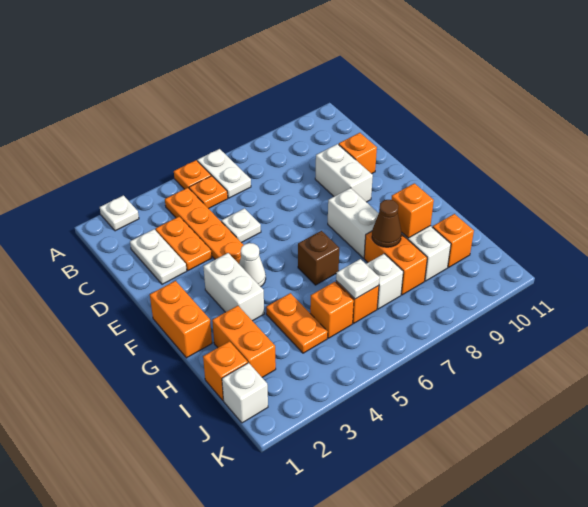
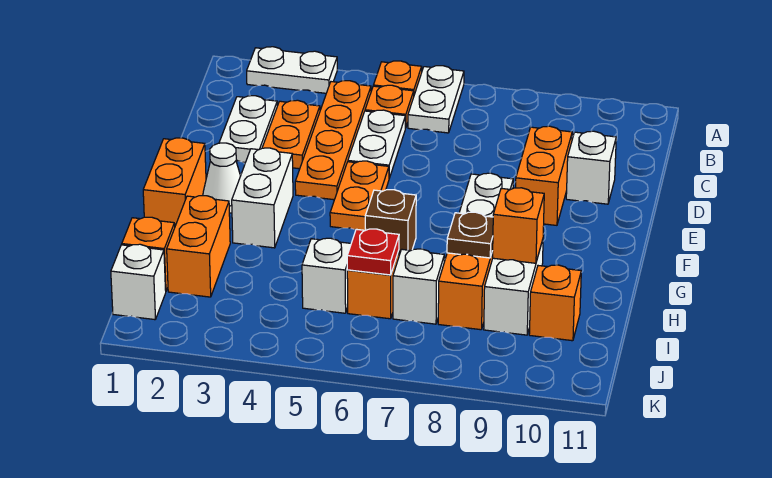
white 1x1 plate [100,195,139,231] -> white 1x2 plate [247,47,337,93]
white 1x1 plate [221,208,261,243] -> white 1x2 plate [348,110,406,178]
white 1x2 brick [315,144,373,202] -> orange 1x2 brick [516,126,572,225]
orange 1x1 brick [339,133,377,174] -> white 1x1 brick [566,131,616,204]
white 1x1 cone [239,243,266,287] -> white 1x1 cone moved to [203,143,240,213]
orange 1x2 plate [266,293,328,353] -> orange 1x2 plate moved to [330,161,389,230]
brown 1x1 cone [372,200,402,247] -> brown 1x1 plate [447,212,493,258]
orange 1x1 brick [310,282,354,338] -> white 1x1 brick [302,238,351,313]
white 1x1 plate [336,259,380,299] -> red 1x1 plate [347,229,399,275]

